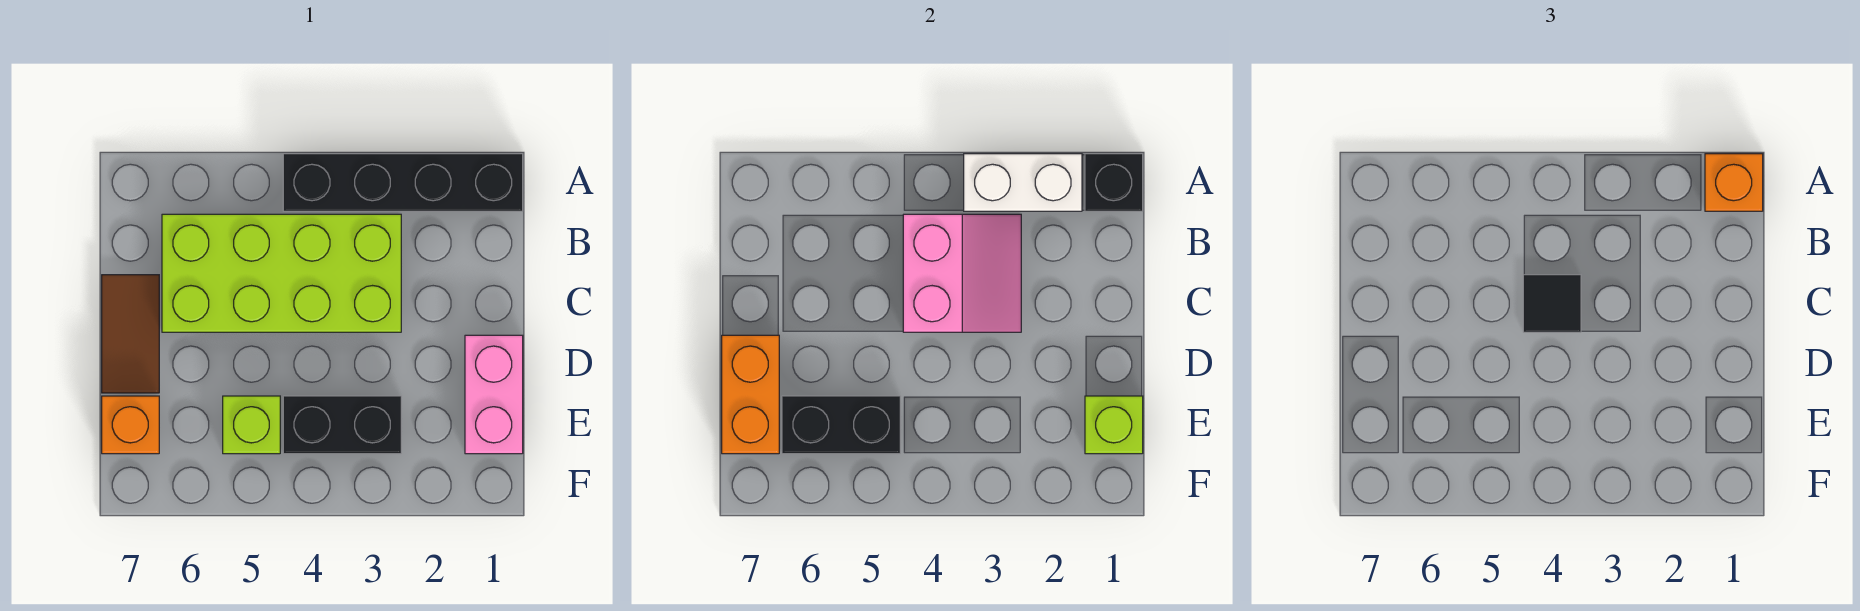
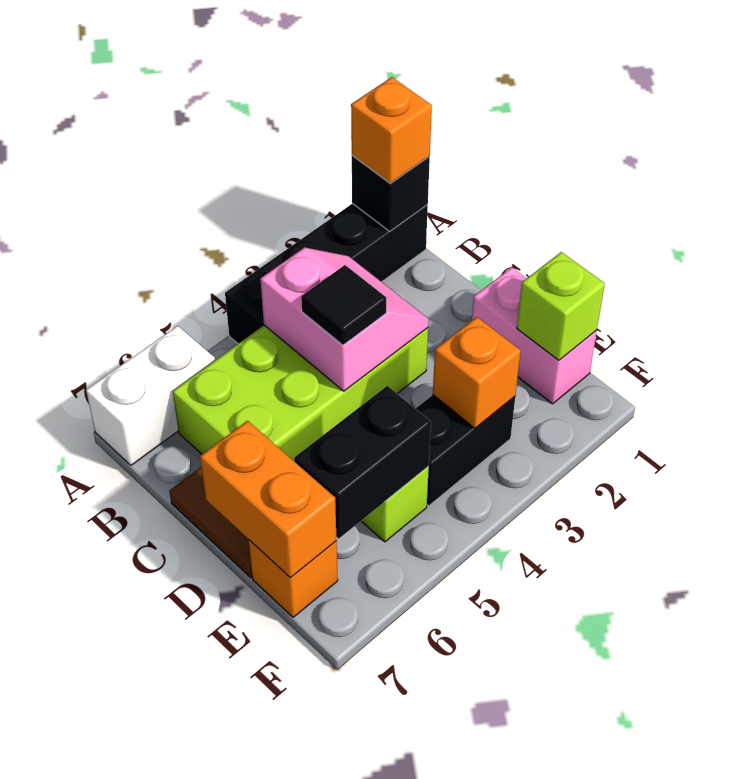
white 1x2 brick [964,154,1082,211] -> white 1x2 brick moved to [86,326,215,465]
none -> orange 1x1 brick [433,317,521,428]

